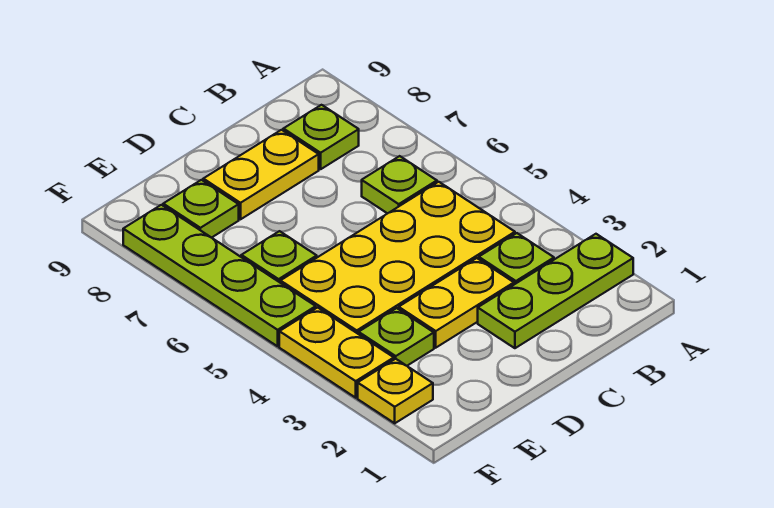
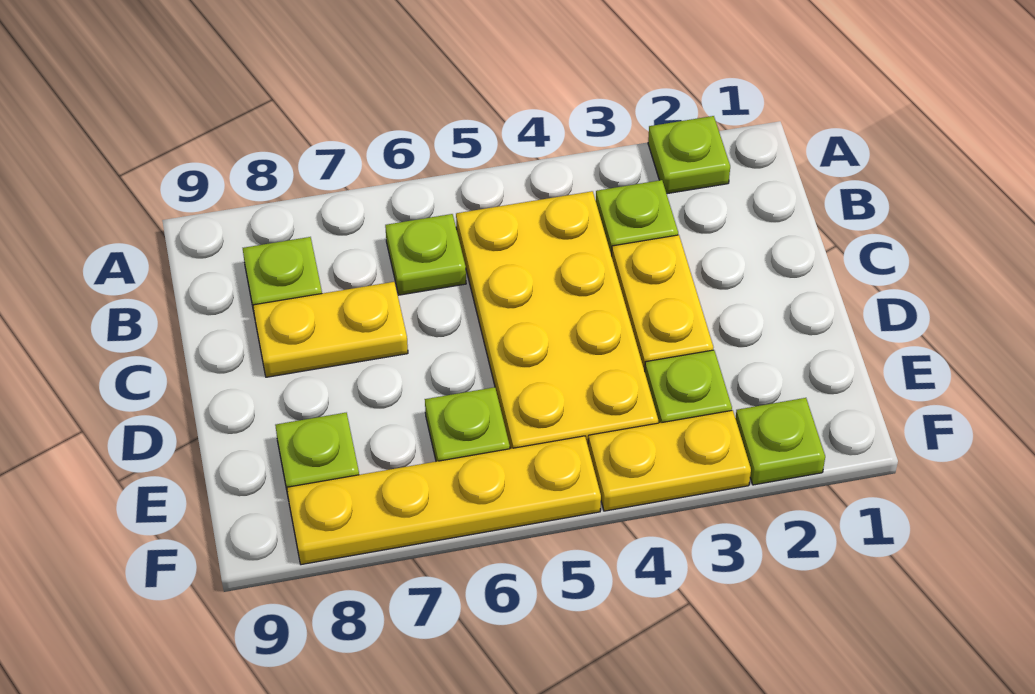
lime 1x3 plate [478,234,633,348] -> lime 1x1 plate [648,116,730,194]
yellow 1x2 plate [203,130,319,219] -> yellow 1x2 plate turned to [253,282,408,377]
yellow 1x1 plate [358,359,433,423] -> lime 1x1 plate [735,398,825,485]
lime 1x4 plate [123,205,316,346] -> yellow 1x4 plate [287,436,601,565]

